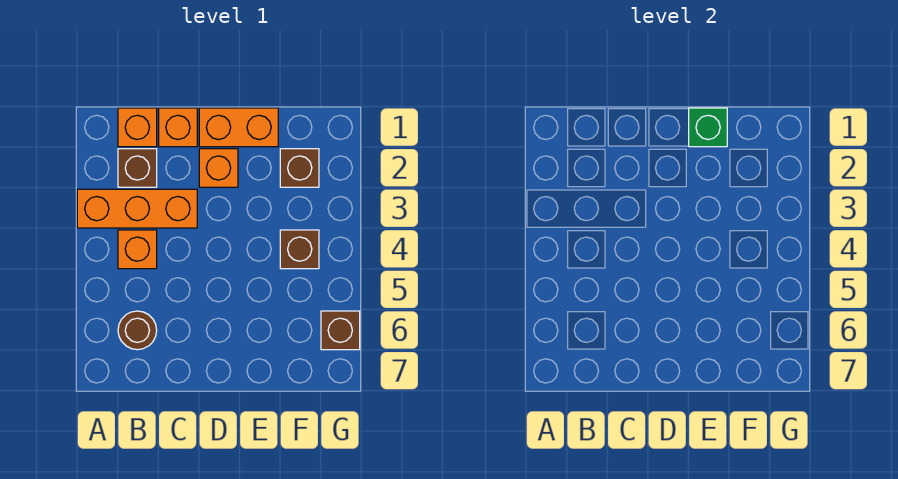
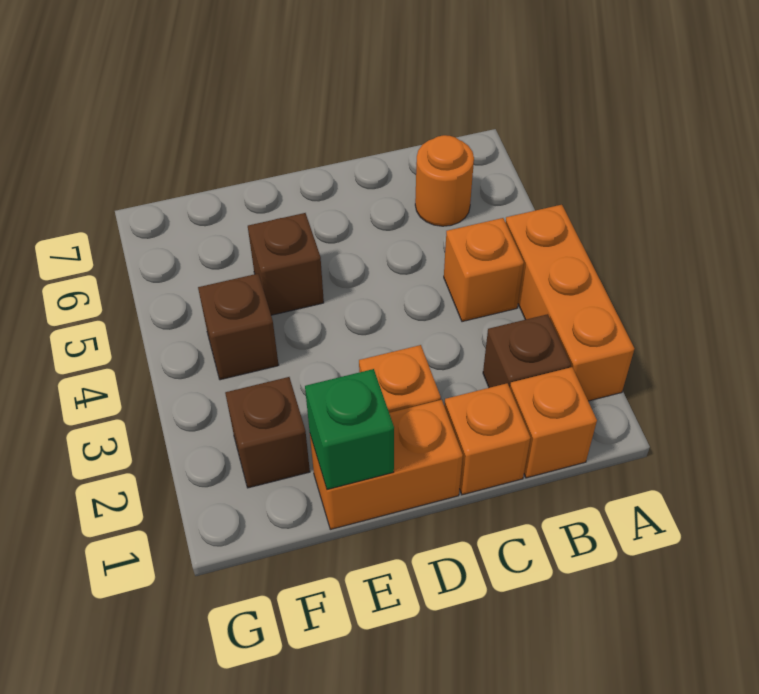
orange 1x3 brick [77,189,197,228] -> orange 1x3 brick turned to [505,205,634,401]
brown 1x1 round brick [118,311,157,350] -> orange 1x1 round brick [415,135,474,226]
brown 1x1 brick [321,311,360,350] -> brown 1x1 brick moved to [248,213,324,315]

